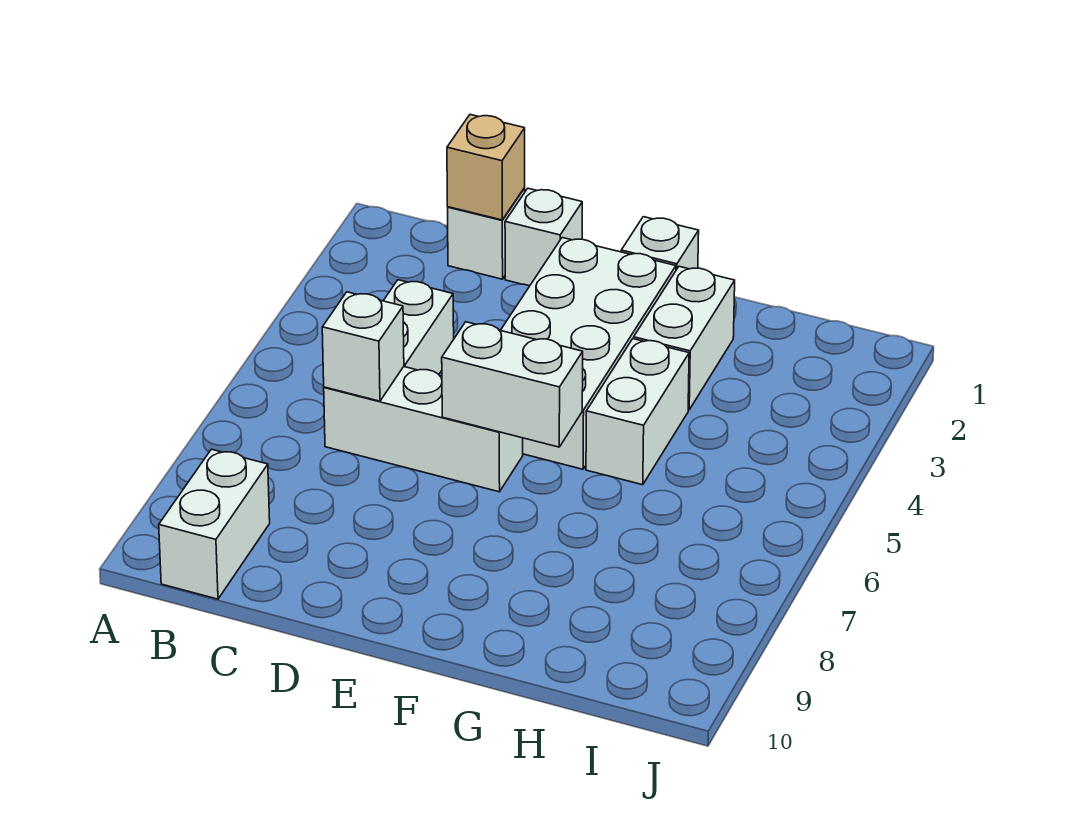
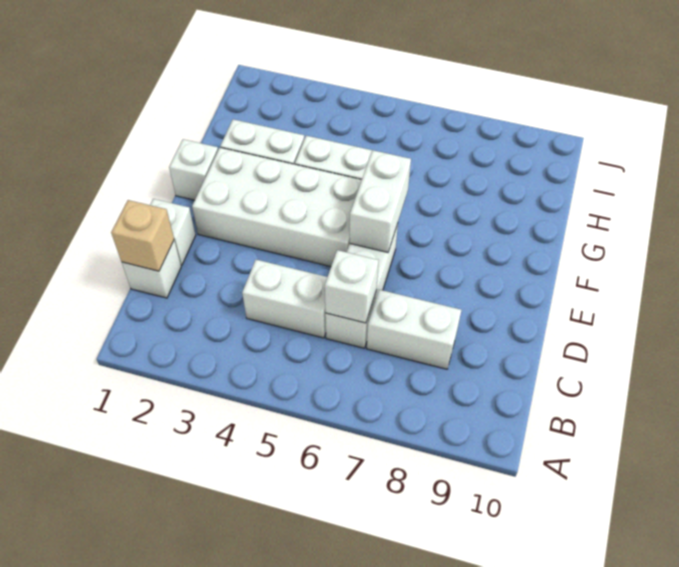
white 1x2 brick [159,449,270,599] -> white 1x2 brick moved to [367,290,461,369]

